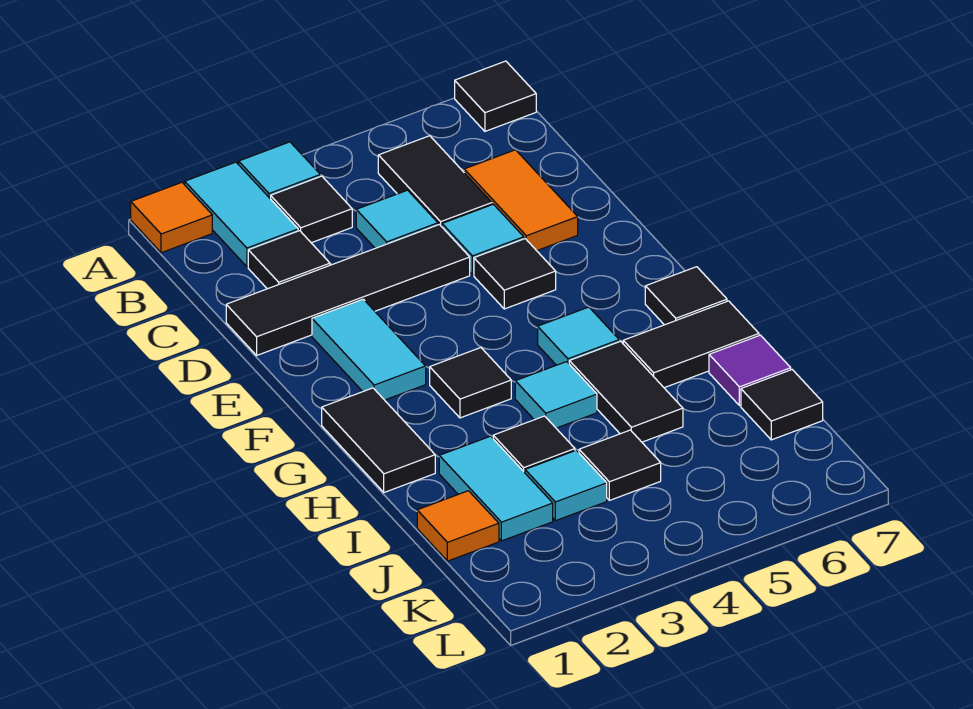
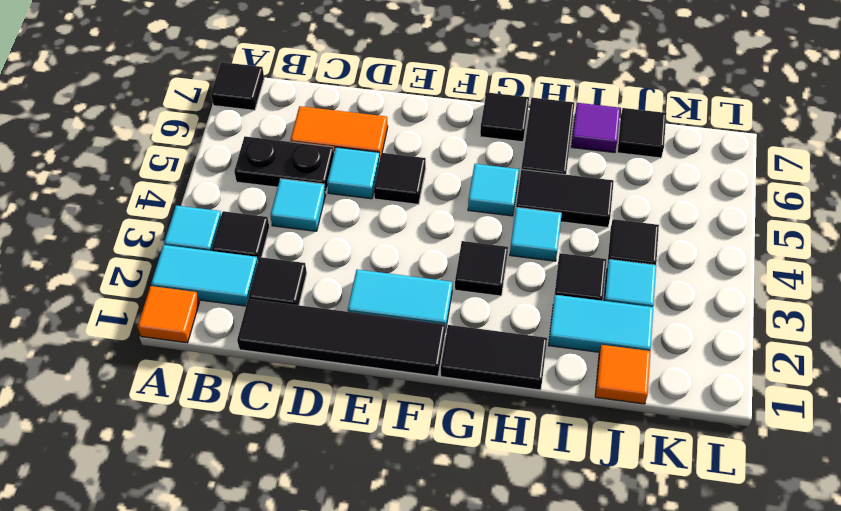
black 1x2 tile [378,136,492,227] -> black 1x2 plate [234,136,334,193]
black 1x4 tile [226,225,470,355] -> black 1x4 tile turned to [237,299,445,376]

